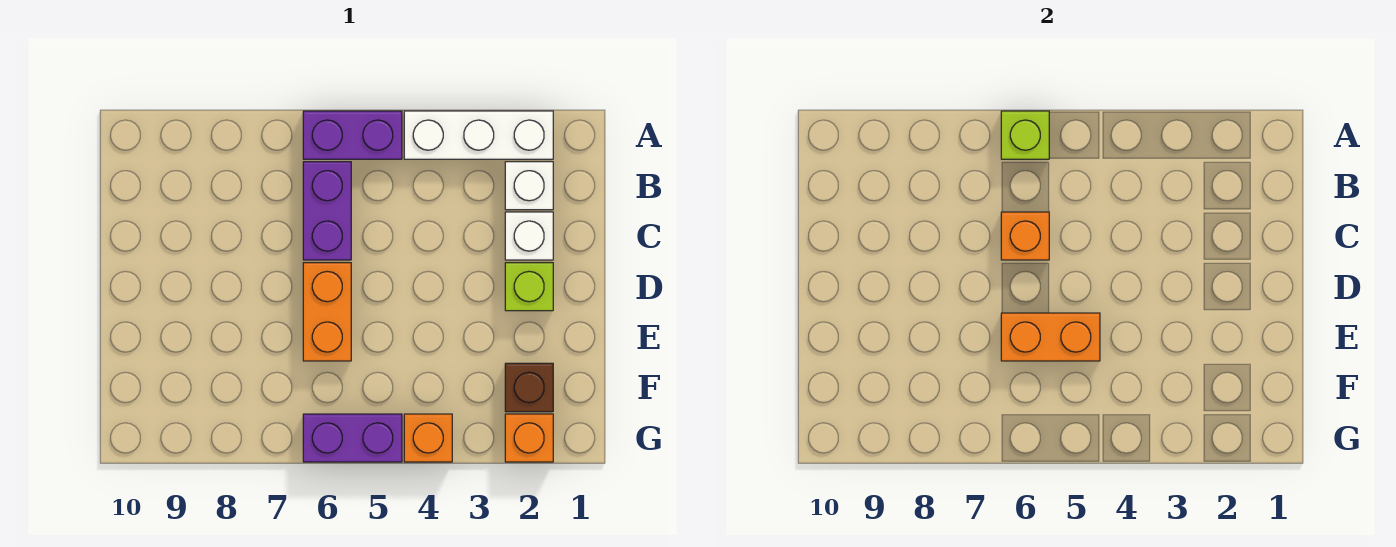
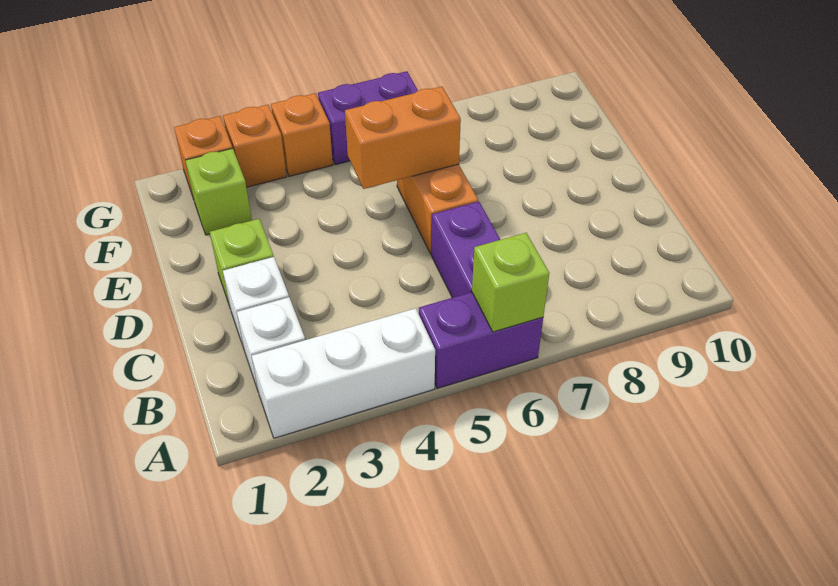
orange 1x1 brick [1001,212,1049,260] -> orange 1x1 brick moved to [223,105,287,187]
brown 1x1 brick [505,363,553,412] -> lime 1x1 brick [185,148,252,235]

